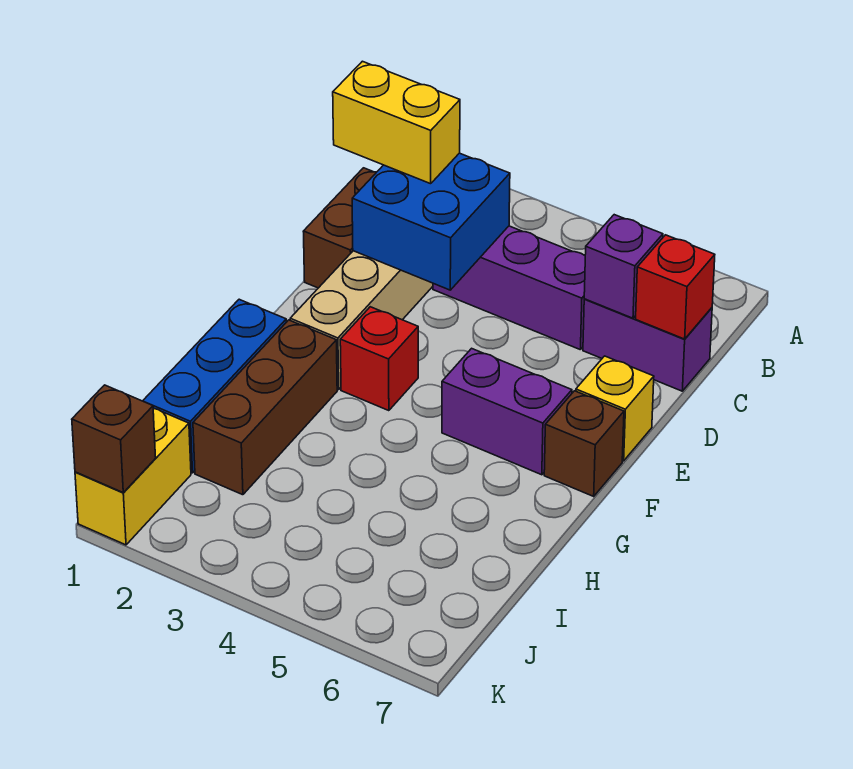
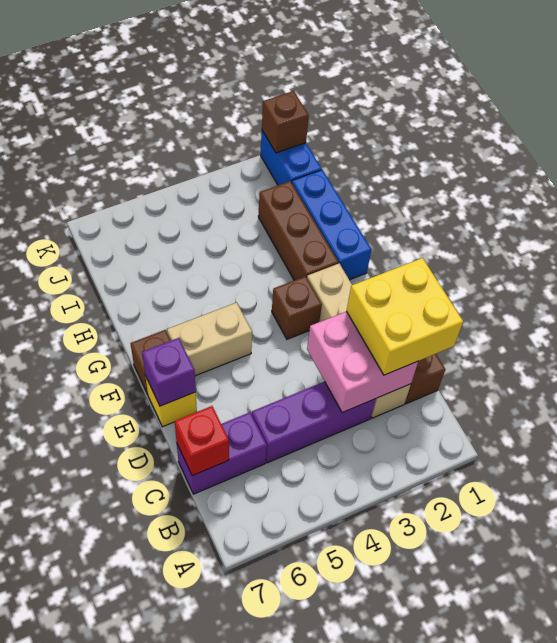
yellow 1x2 brick [333,61,460,184] -> yellow 2x2 brick [346,258,463,375]
blue 2x2 brick [352,153,510,290] -> pink 2x2 brick [307,312,418,413]
purple 1x1 brick [584,215,663,318] -> purple 1x1 brick moved to [142,338,196,406]
red 1x1 brick [340,307,418,411] -> brown 1x1 brick [272,276,322,339]
purple 1x2 brick [442,348,572,475] -> tan 1x2 brick [167,303,252,376]
yellow 1x2 brick [75,408,191,545] -> blue 1x2 brick [261,131,322,185]

